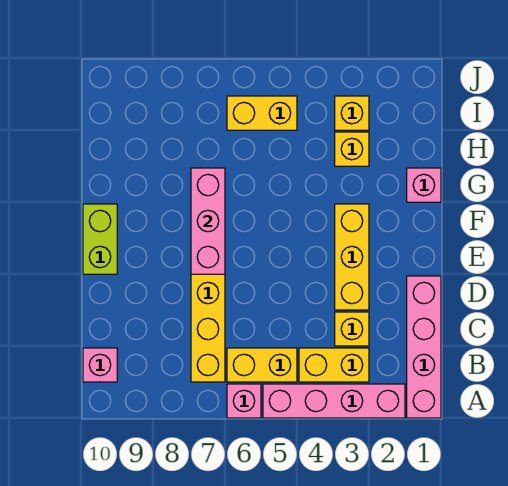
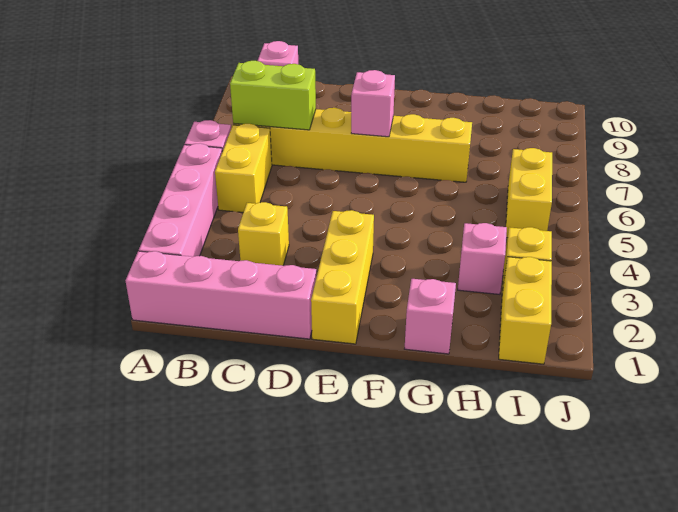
yellow 1x2 brick [299,348,369,382] -> yellow 1x2 brick moved to [499,257,552,364]
yellow 1x3 brick [335,204,369,310] -> yellow 1x3 brick turned to [311,210,374,344]
pink 1x3 brick [191,168,225,274] -> pink 1x1 brick [351,70,395,137]
lime 1x2 brick [83,204,117,274] -> lime 1x2 brick moved to [230,61,316,130]
yellow 1x1 brick [335,132,369,166] -> pink 1x1 brick [458,223,507,294]

